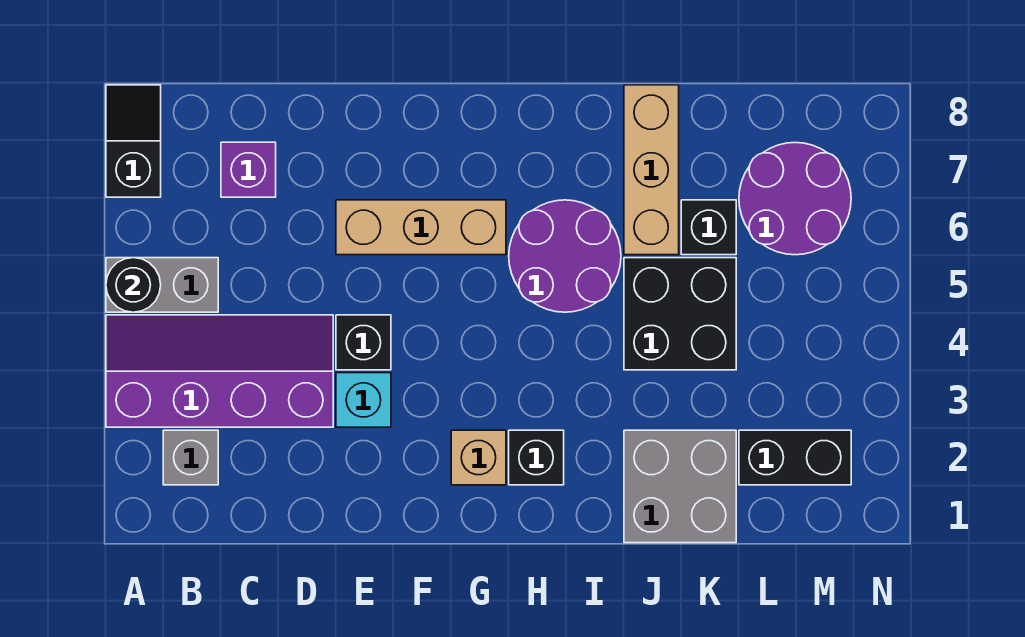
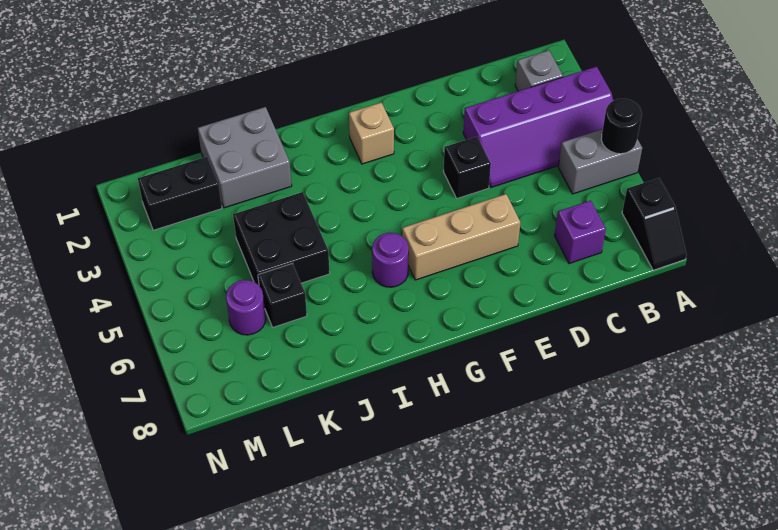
cyan 1x1 brick [336,373,391,427] -> none
black 1x1 brick [509,430,564,485] -> none
purple 2x2 round brick [509,200,621,312] -> purple 1x1 round brick [372,233,409,287]
tan 1x3 brick [624,85,679,255] -> none
purple 2x2 round brick [739,143,851,255] -> purple 1x1 round brick [226,280,266,335]

